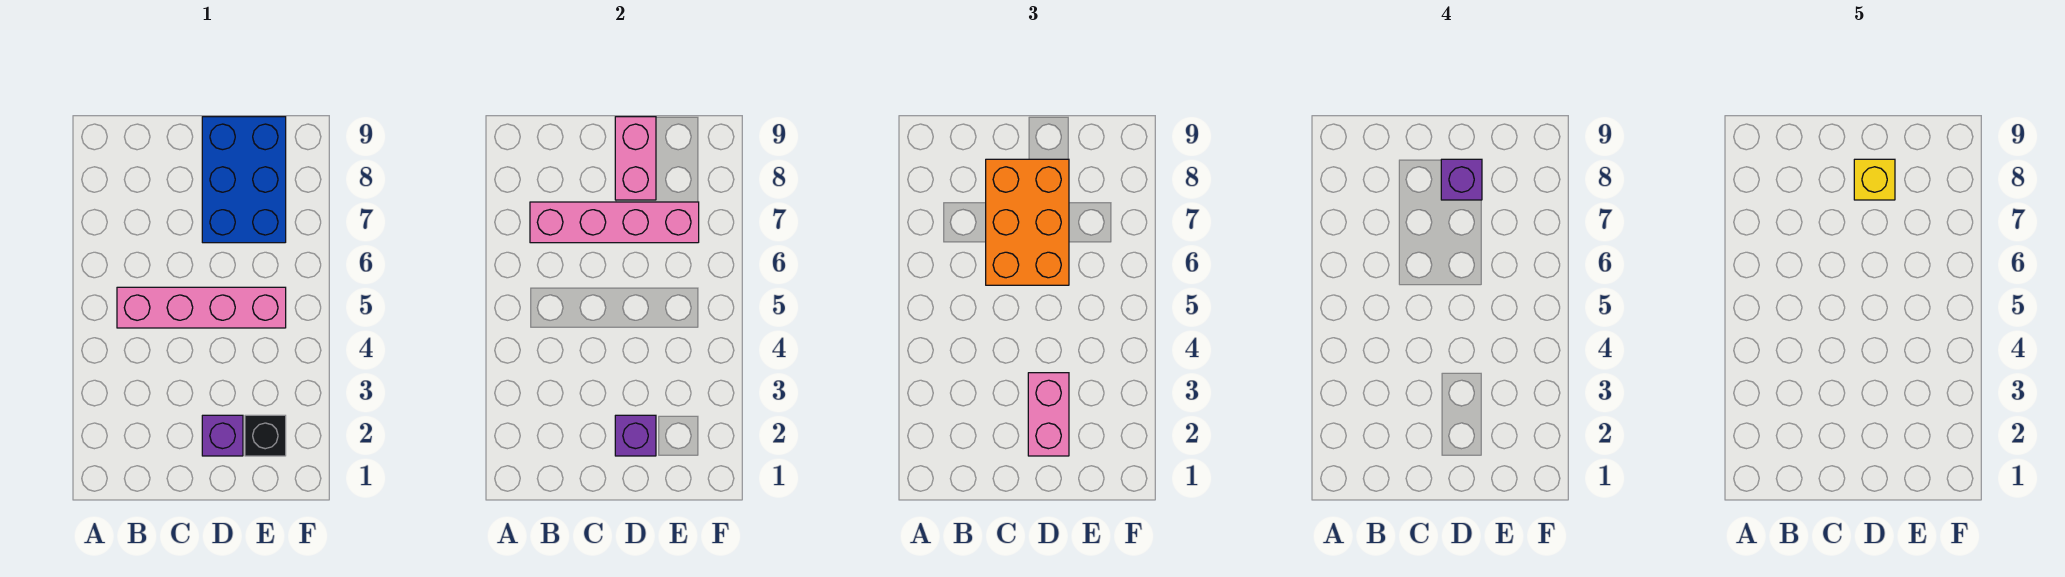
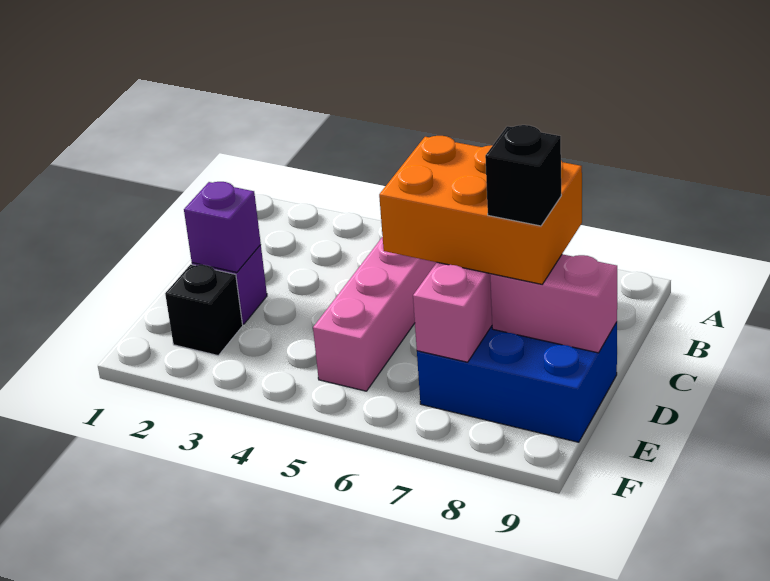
pink 1x2 brick [1028,373,1069,456] -> none
purple 1x1 brick [1441,159,1482,200] -> black 1x1 brick [485,125,561,226]
yellow 1x1 brick [1854,159,1895,200] -> none

